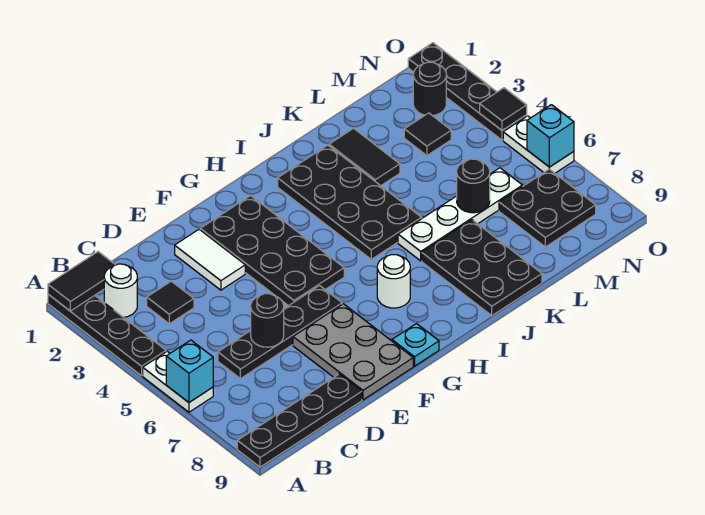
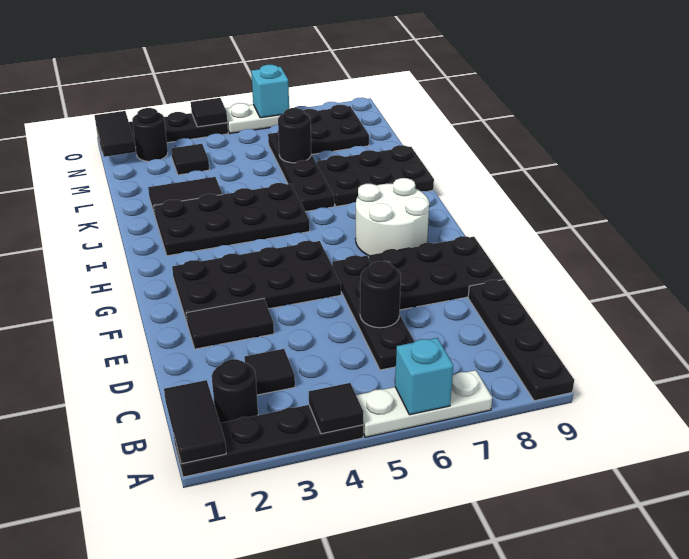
none -> black 1x1 tile [309,383,363,434]
white 1x2 plate [143,351,213,412] -> white 1x3 plate [356,370,492,437]
white 1x1 round brick [104,264,137,317] -> black 1x1 round brick [212,359,258,423]
white 1x2 tile [175,229,245,290] -> black 1x2 tile [186,299,274,349]
grey 2x3 plate [293,304,413,400] -> black 2x3 plate [369,236,503,310]
cyan 1x1 plate [392,324,439,366] -> none
white 1x1 round brick [377,255,410,308] -> white 2x2 round brick [355,178,429,256]
white 1x4 plate [398,168,522,261] -> black 1x4 plate [268,132,334,212]
none -> black 1x2 tile [94,111,136,157]

